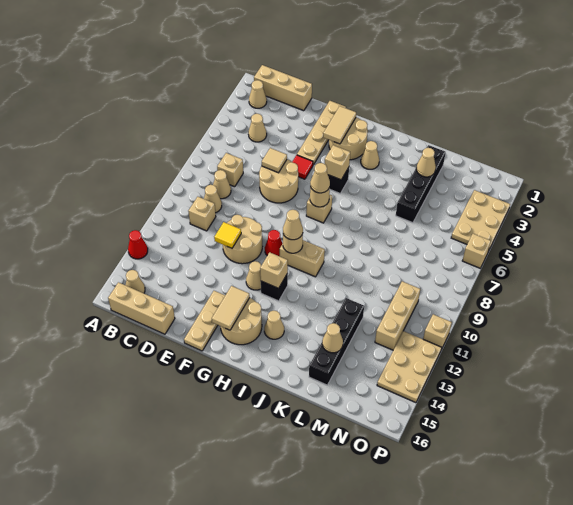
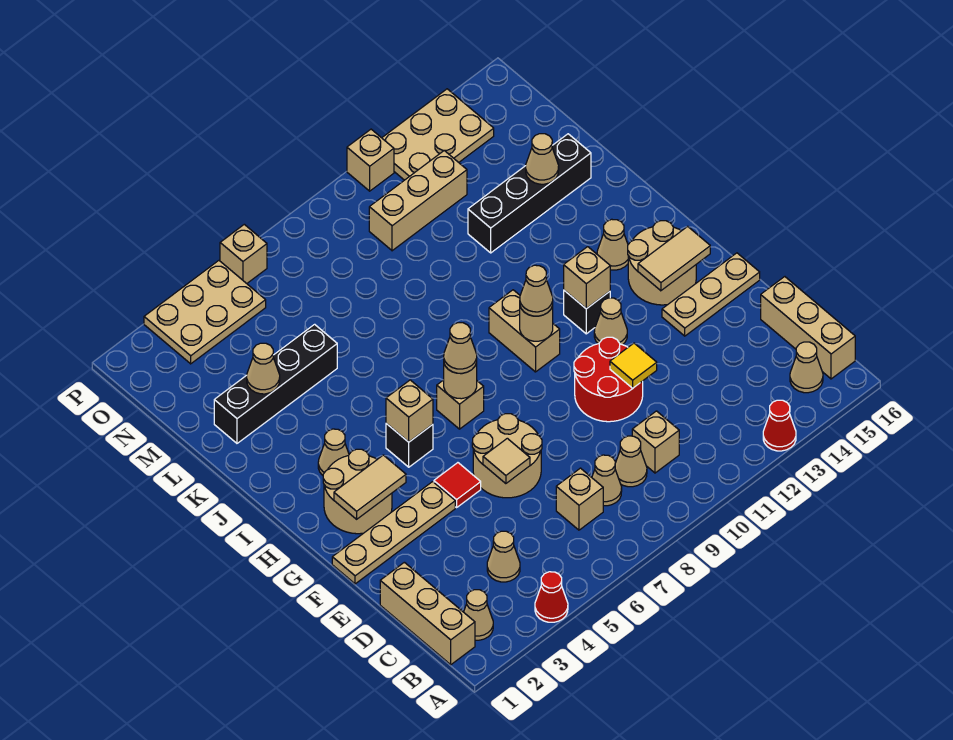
tan 2x2 round brick [223,215,262,264] -> red 2x2 round brick [574,337,643,422]
red 1x1 cone [265,230,283,256] -> red 1x1 cone moved to [535,572,568,622]

